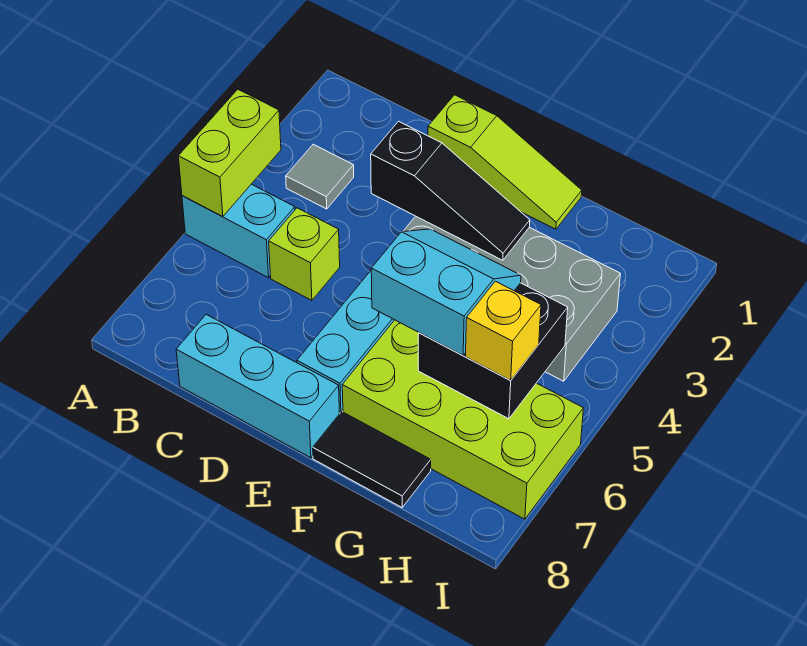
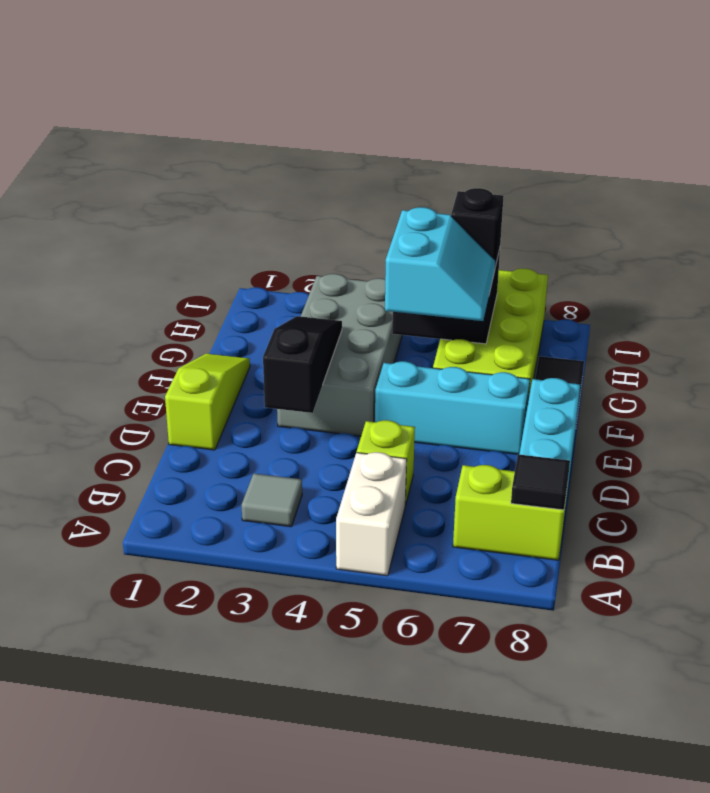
lime 1x2 brick [178,89,281,217] -> lime 1x2 brick moved to [453,465,568,560]
cyan 1x2 brick [182,184,295,278] -> white 1x2 brick [336,452,407,576]
none -> black 1x1 tile [511,454,570,510]
cyan 2x2 slope [371,229,521,356] -> cyan 2x2 slope turned to [385,207,495,321]
yellow 1x1 brick [465,281,541,380] -> black 1x1 brick [451,188,503,266]

